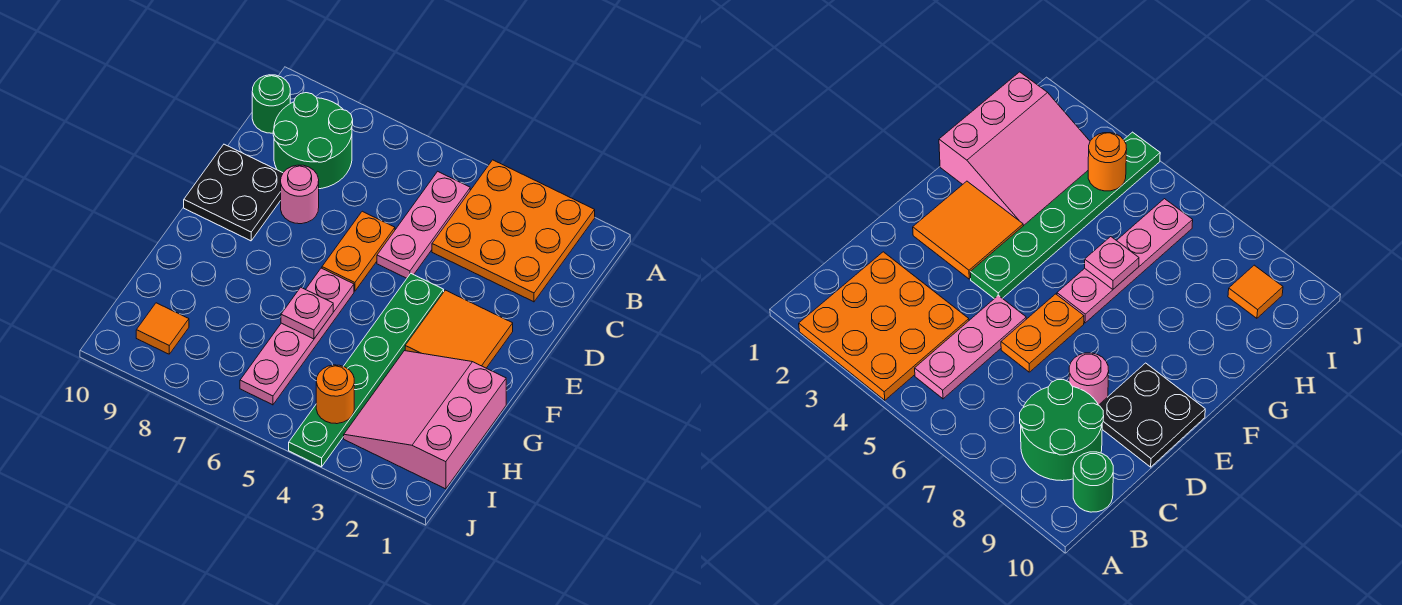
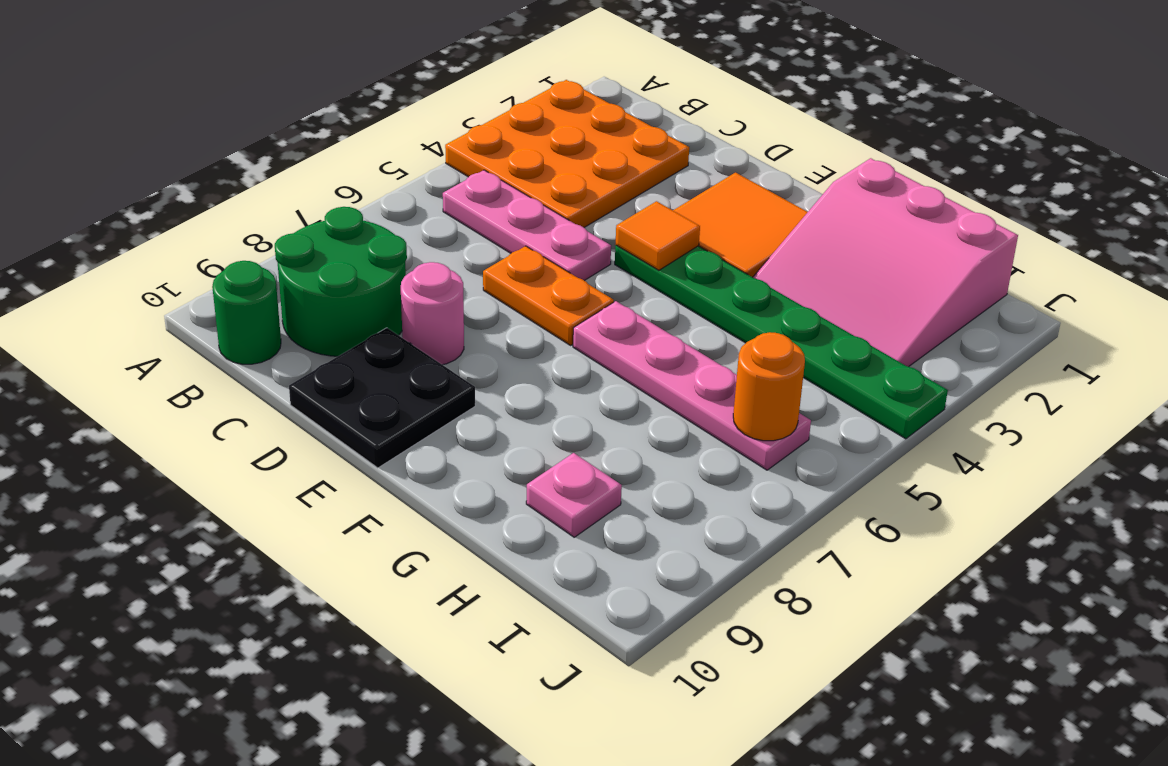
pink 1x1 plate [281,287,333,339] -> pink 1x1 plate moved to [526,453,622,537]
orange 1x1 round brick [316,365,354,424] -> orange 1x1 round brick moved to [733,332,805,441]
orange 1x1 tile [136,303,189,354] -> orange 1x1 tile moved to [615,201,700,270]

